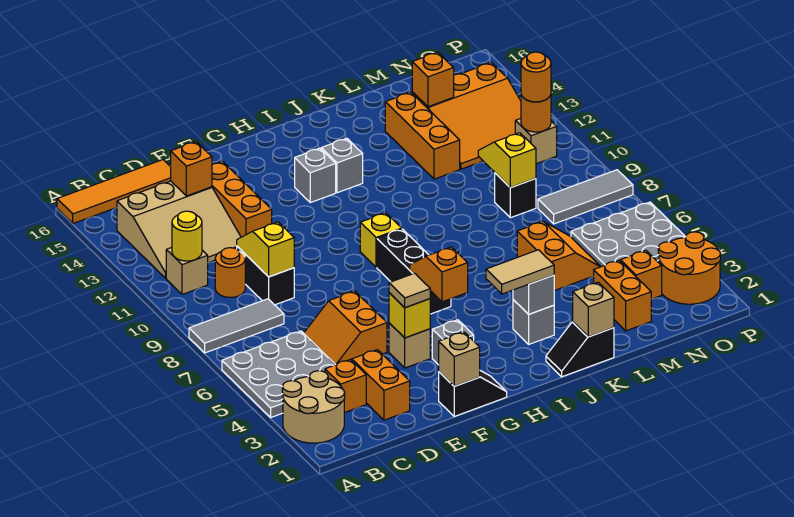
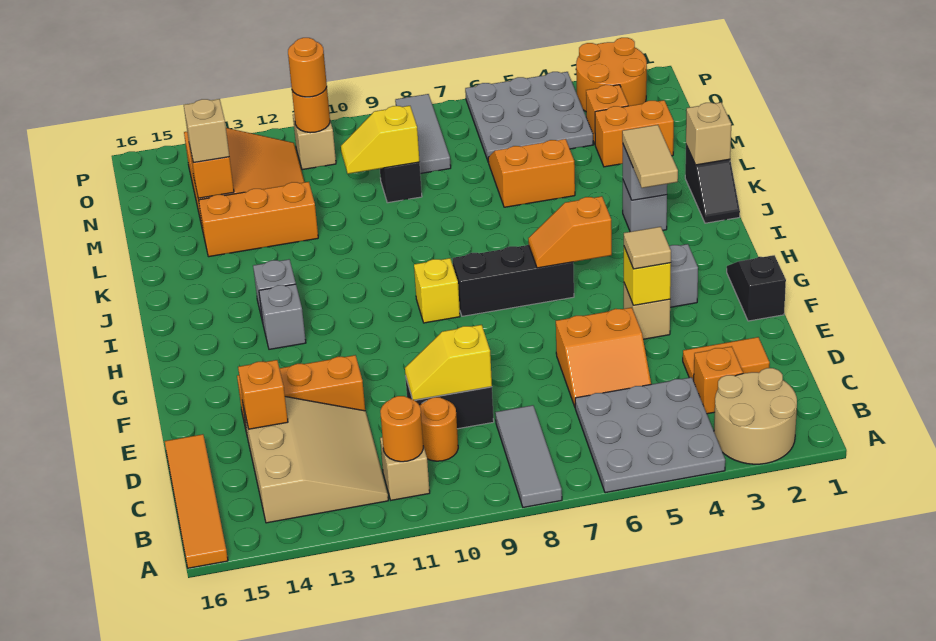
yellow 1x1 round brick [172,211,202,261] -> orange 1x1 round brick [380,396,423,462]
orange 1x2 brick [352,350,410,420] -> orange 1x2 tile [683,337,770,381]
tan 1x1 brick [439,332,480,386] -> tan 1x1 brick moved to [184,99,229,163]

